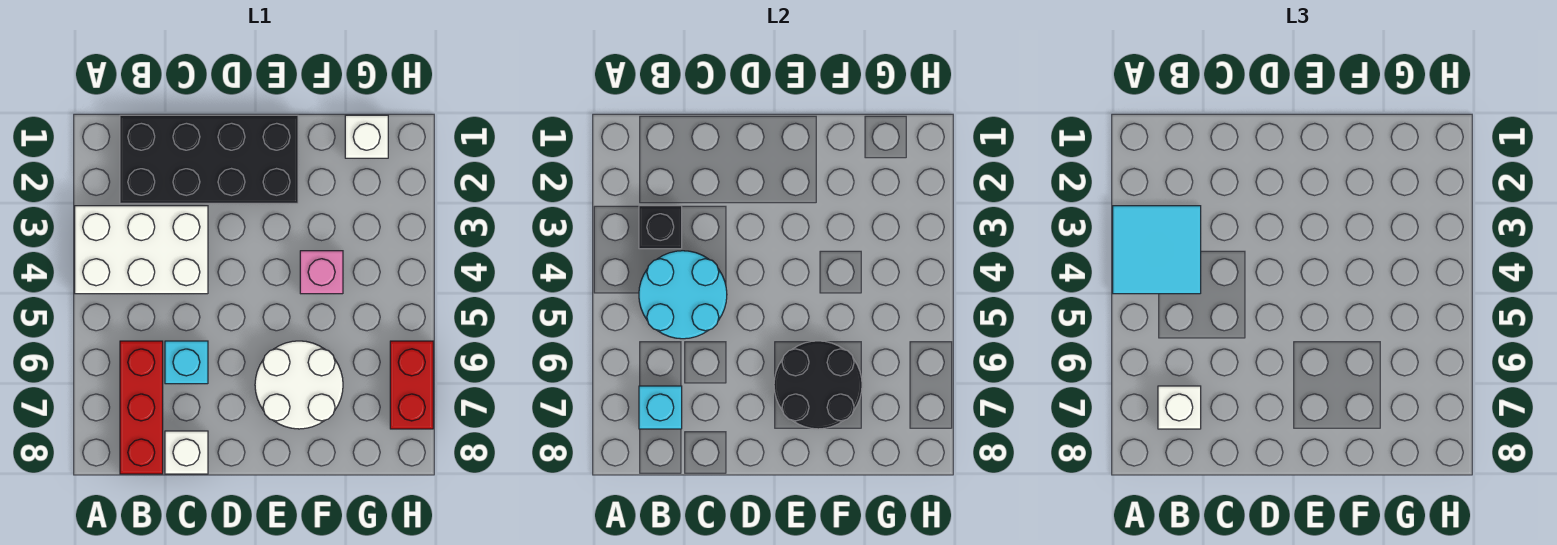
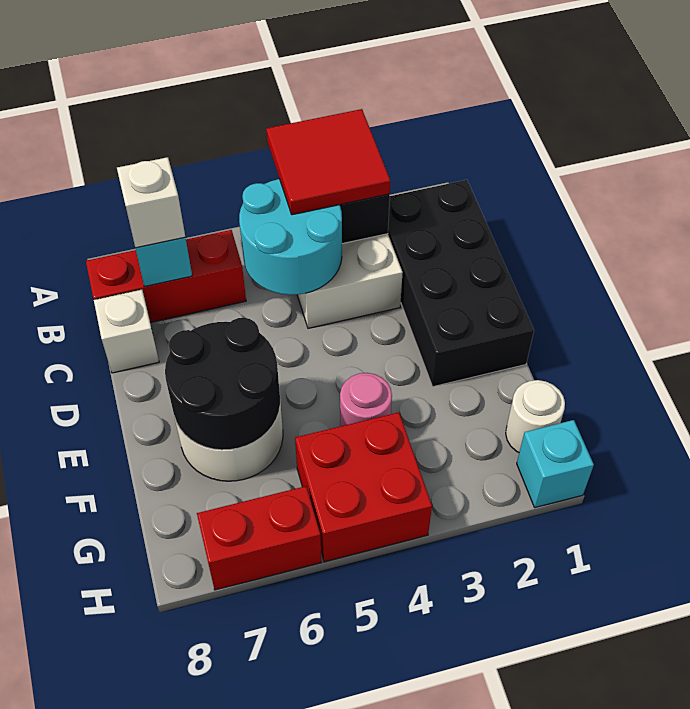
cyan 2x2 tile [1113,206,1201,294] -> red 2x2 tile [267,109,390,215]
cyan 1x1 brick [165,341,208,384] -> cyan 1x1 brick moved to [517,420,594,508]
pink 1x1 brick [300,251,343,294] -> pink 1x1 round brick [340,373,392,426]
white 1x1 brick [345,115,388,158] -> white 1x1 round brick [506,380,565,452]
none -> red 2x2 brick [295,412,432,562]

